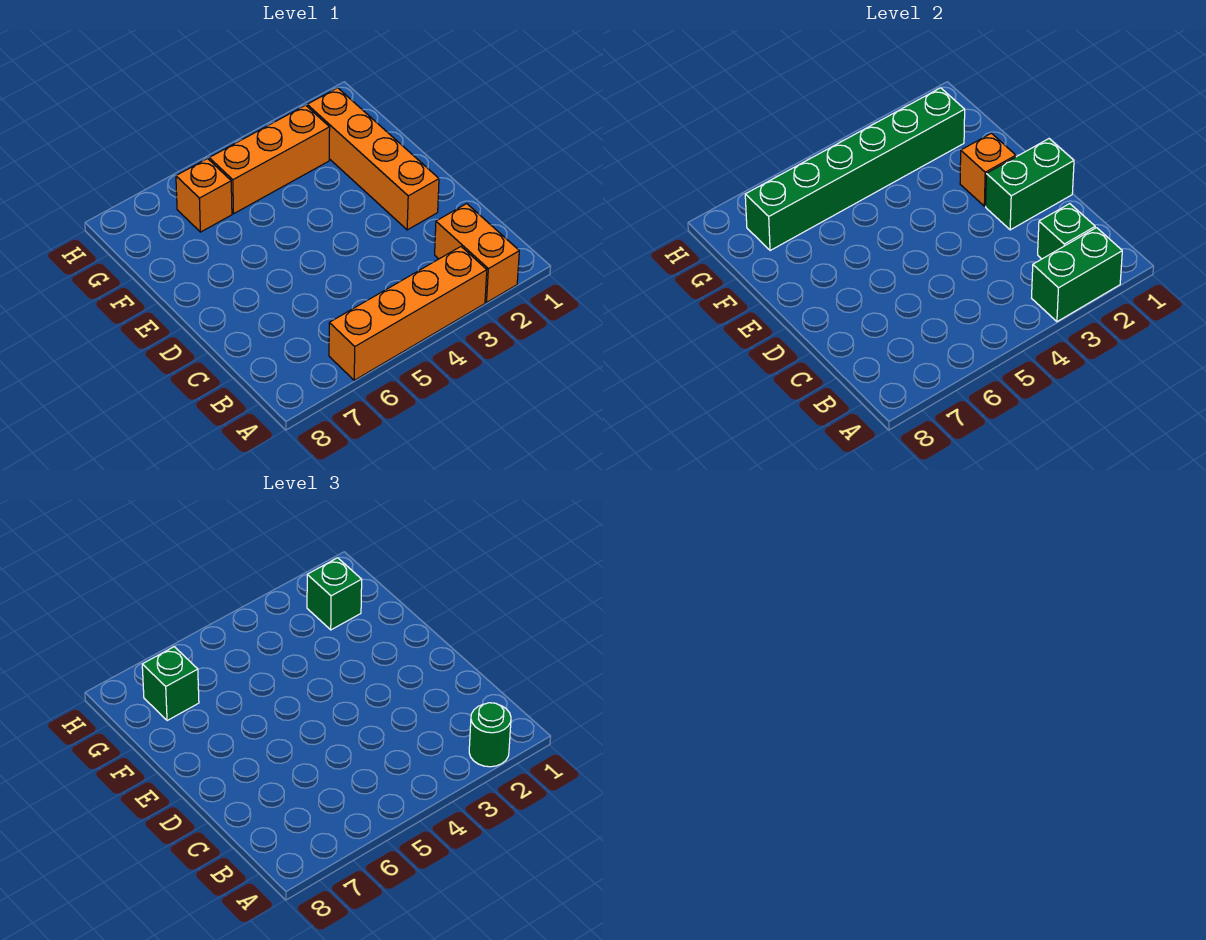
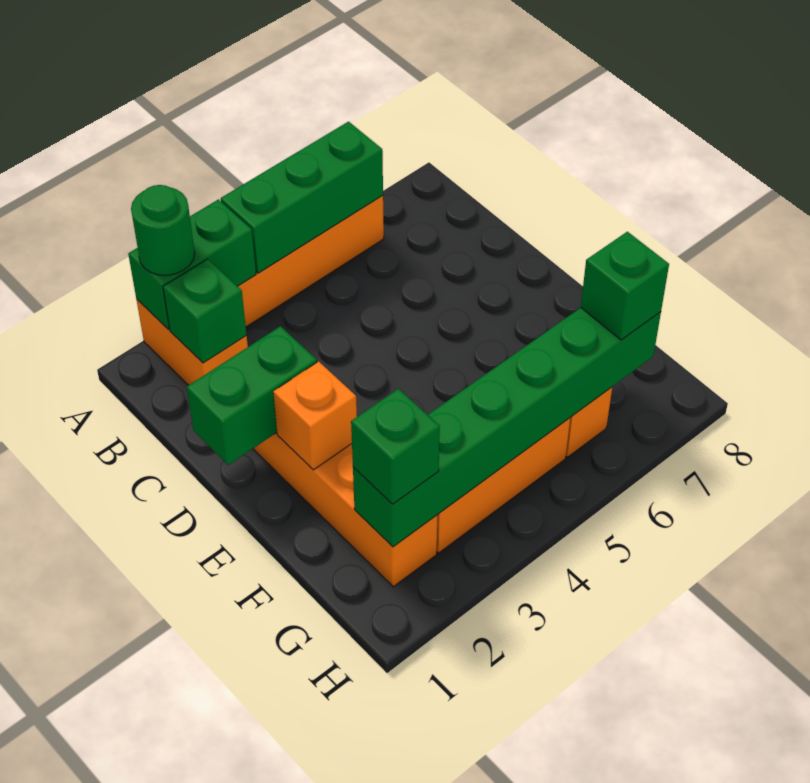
none -> green 1x3 brick [221,122,383,273]

